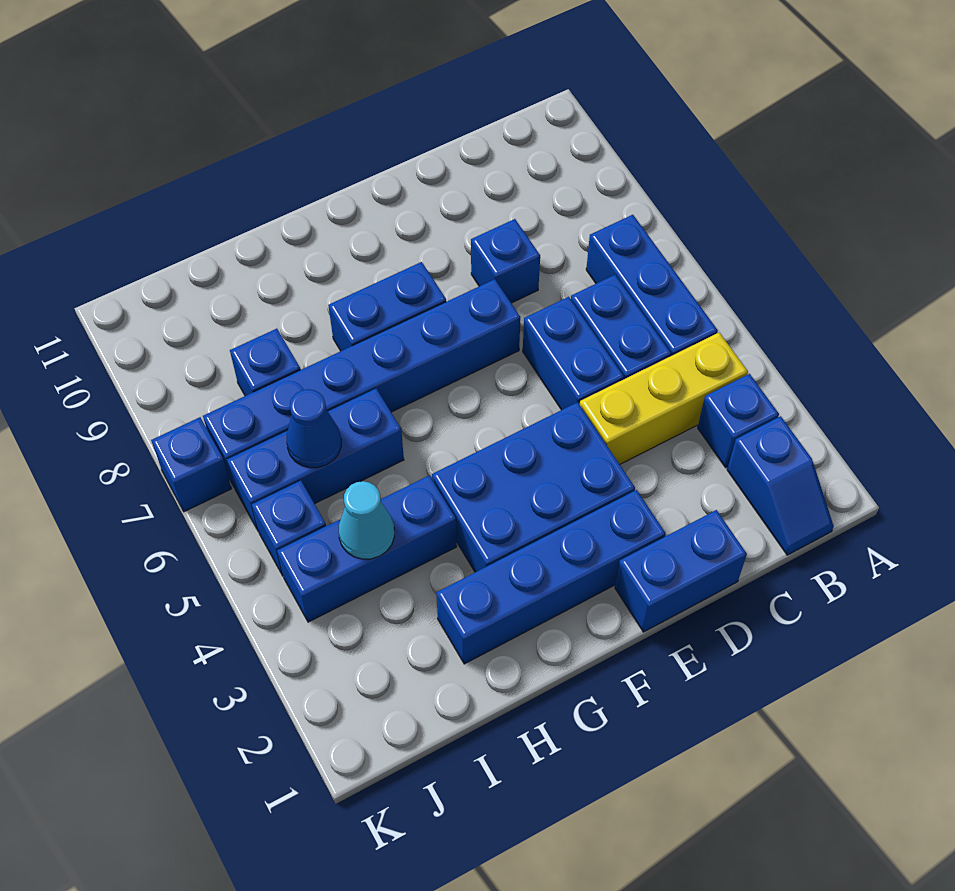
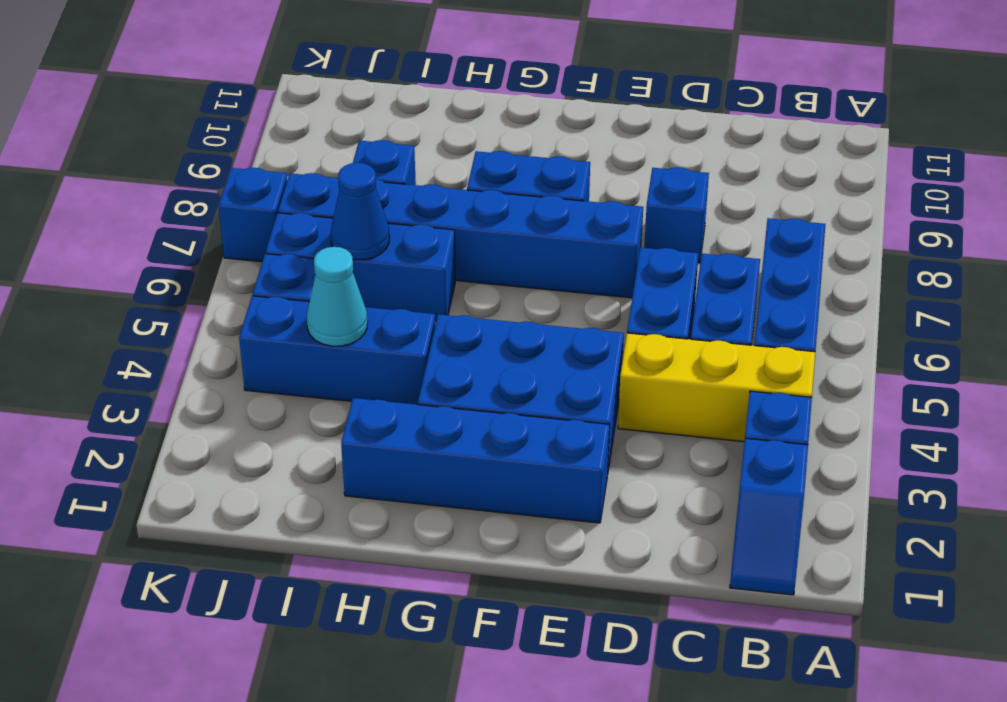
blue 1x2 brick [615,510,747,632] -> none

